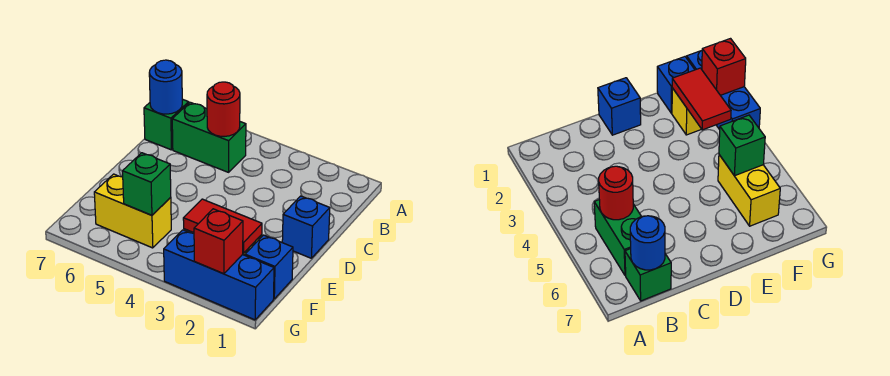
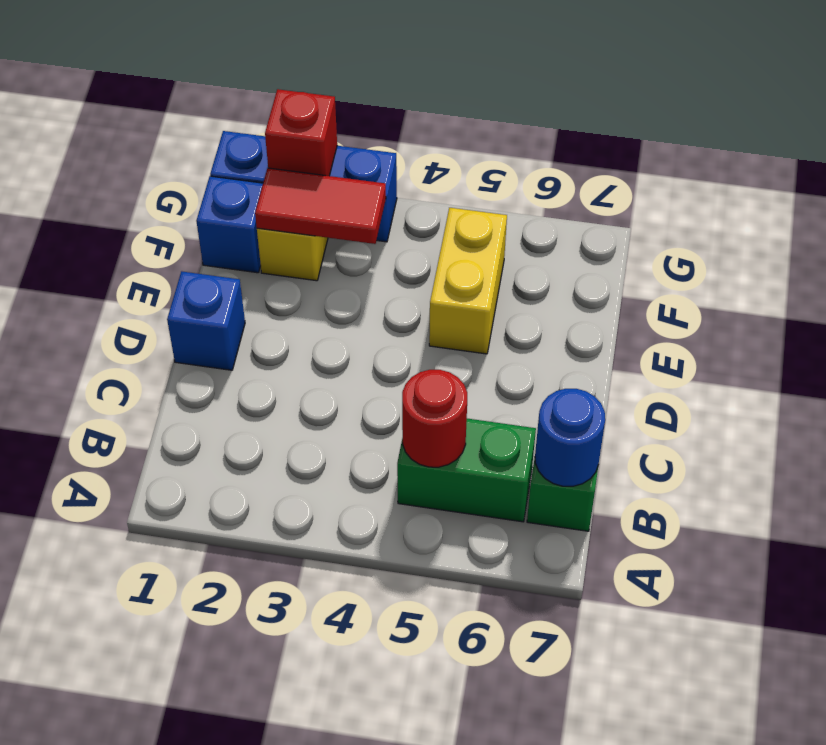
yellow 1x2 brick [94,174,171,248] -> yellow 1x2 brick turned to [429,208,507,354]
green 1x1 brick [123,153,171,215] -> none

